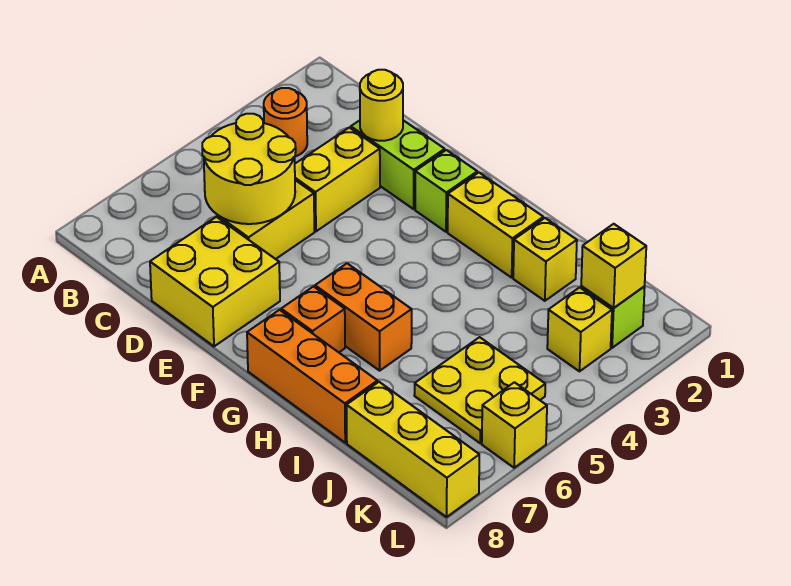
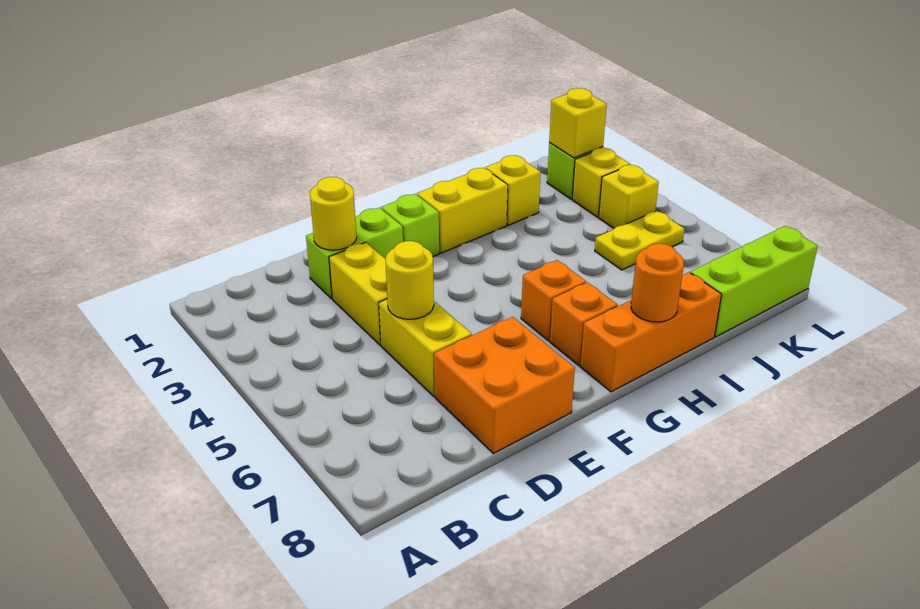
orange 1x1 round brick [264,88,307,157] -> orange 1x1 round brick moved to [631,243,684,322]
yellow 2x2 round brick [202,114,296,224] -> yellow 1x1 round brick [385,241,434,319]
yellow 2x2 brick [150,217,280,346] -> orange 2x2 brick [434,317,575,453]
orange 1x2 brick [315,263,412,371] -> orange 1x1 brick [521,260,586,341]
yellow 2x2 plate [414,337,545,443] -> yellow 1x2 plate [595,211,684,270]
yellow 1x3 brick [347,382,479,517] -> lime 1x3 brick [691,226,818,337]
yellow 1x1 brick [482,382,547,468] -> yellow 1x1 brick moved to [599,165,659,228]

